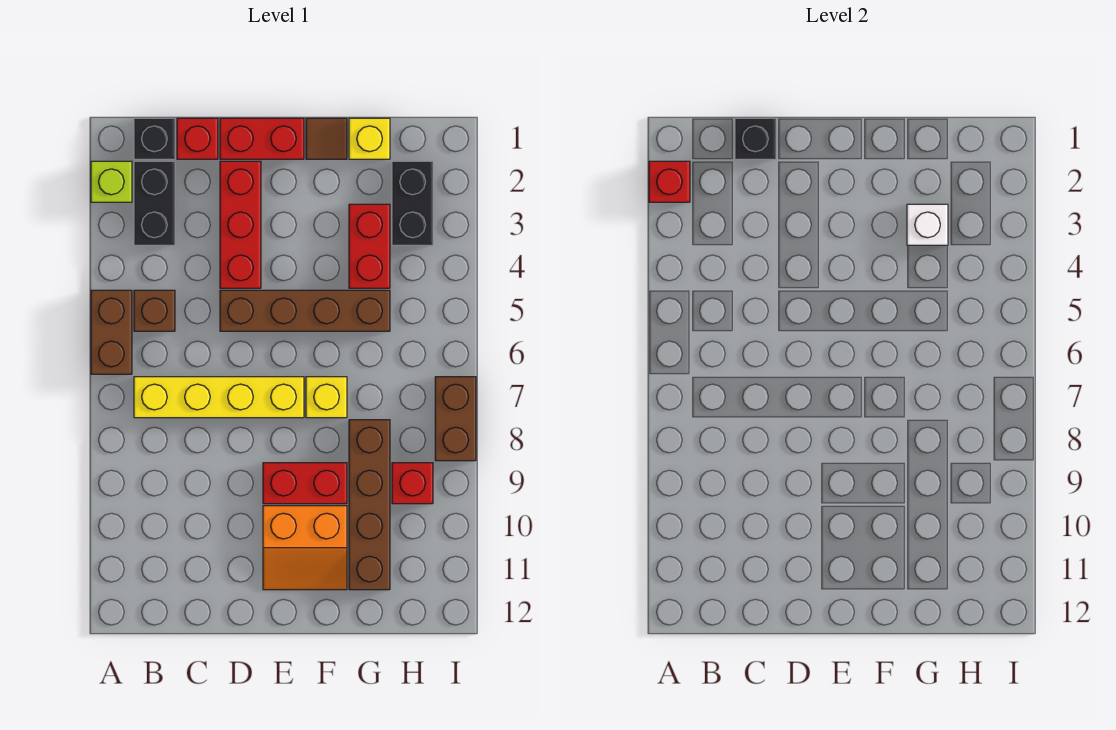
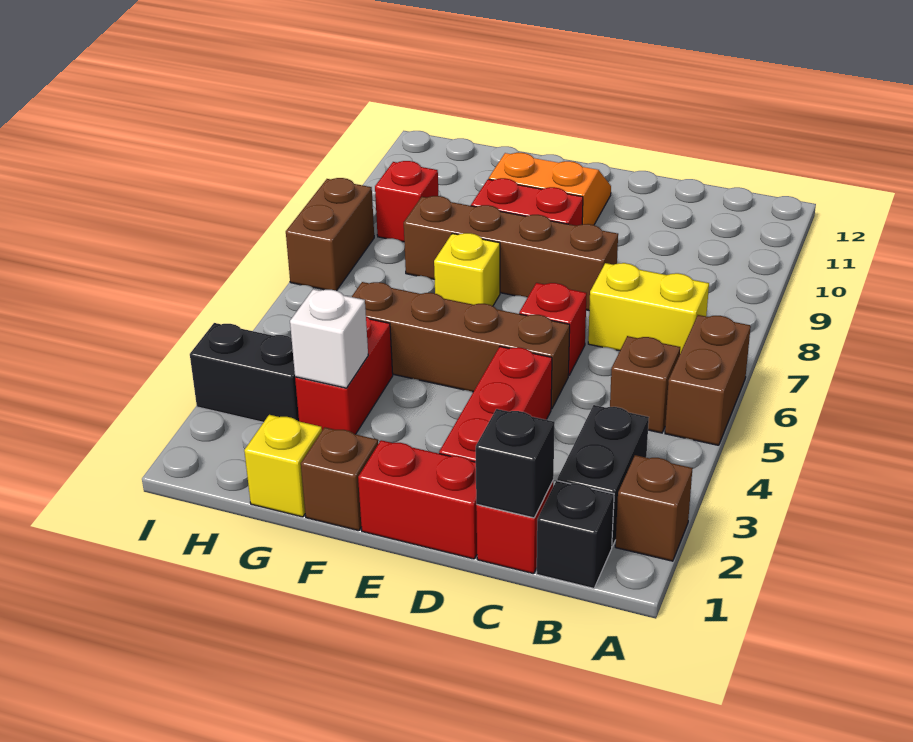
lime 1x1 brick [91,161,132,202] -> brown 1x1 brick [615,455,692,561]
red 1x1 brick [649,161,690,202] -> red 1x1 brick moved to [519,283,587,376]
yellow 1x4 brick [134,377,304,418] -> yellow 1x2 brick [588,263,709,353]
brown 1x1 tile [306,118,347,159] -> brown 1x1 brick [301,427,378,531]
brown 1x4 brick [349,420,390,590] -> brown 1x4 brick turned to [404,196,618,310]
black 1x2 brick [392,161,433,245] -> black 1x2 brick turned to [190,323,299,422]

